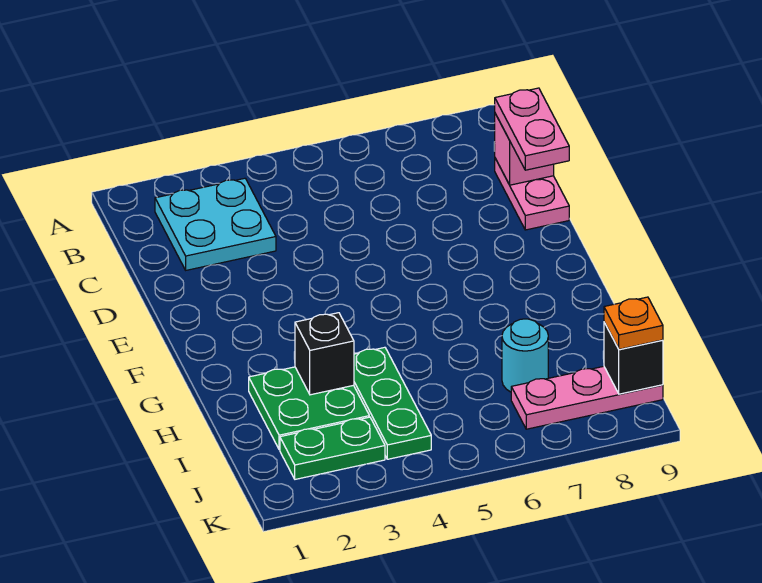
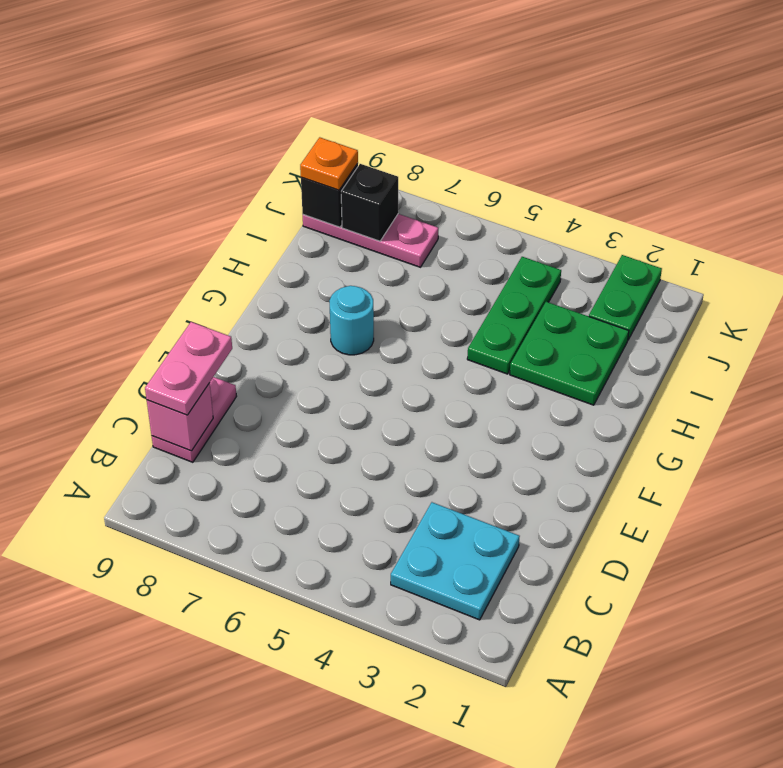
black 1x1 brick [295,313,354,395] -> black 1x1 brick moved to [341,164,398,241]
cyan 1x1 round brick [502,319,548,392] -> cyan 1x1 round brick moved to [329,286,374,355]
green 1x2 plate [280,417,385,479] -> green 1x2 plate turned to [589,255,662,340]

